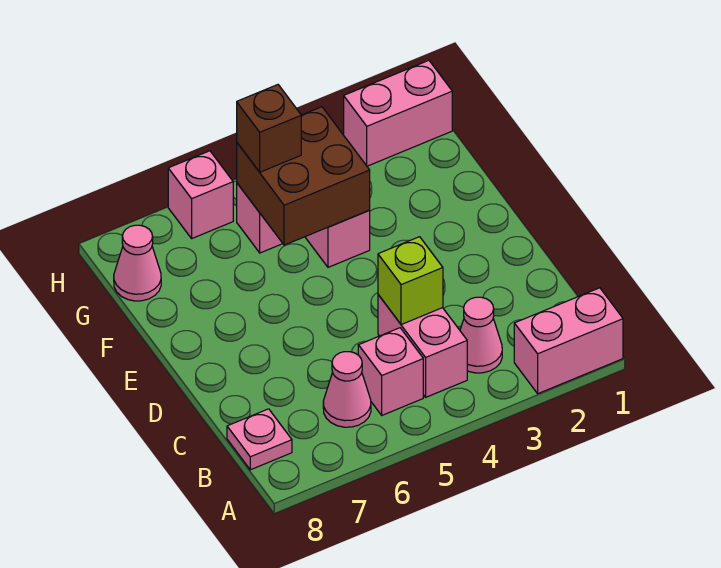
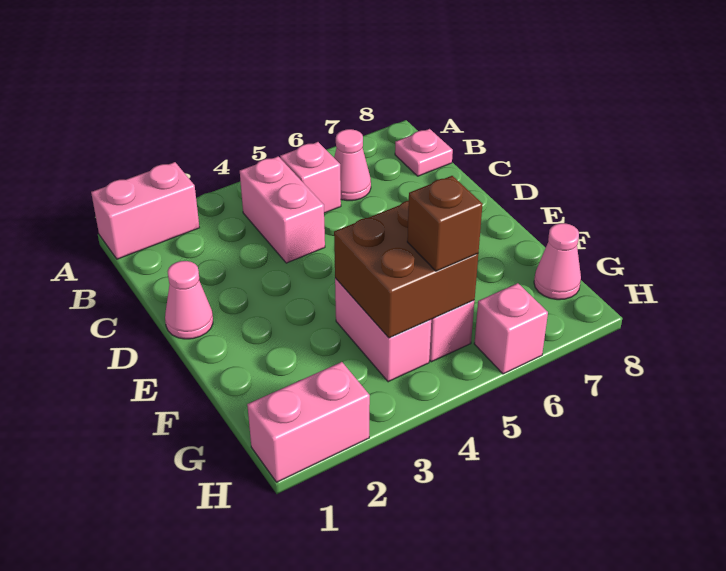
pink 1x1 cone [460,297,502,373] -> pink 1x1 cone moved to [165,261,213,339]
lime 1x1 brick [378,237,443,325] -> none

